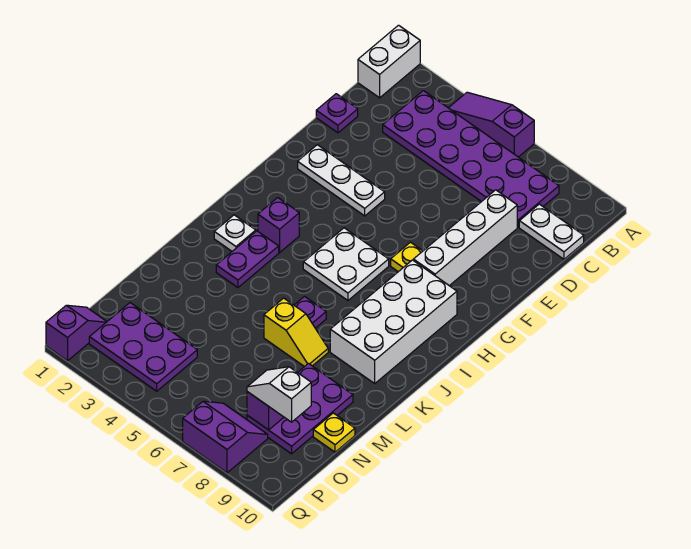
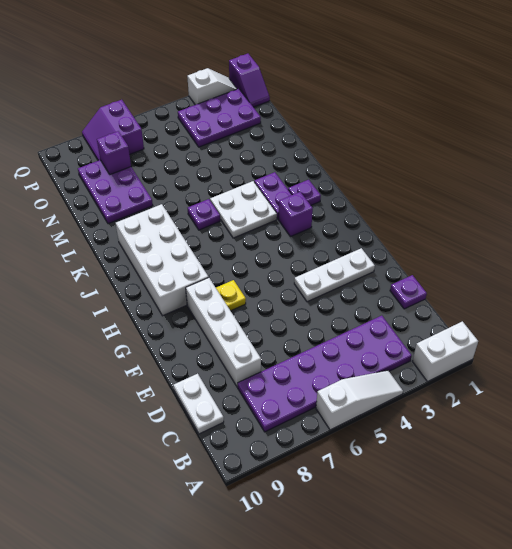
white 1x2 brick [358,25,420,98] -> white 1x2 brick turned to [412,321,478,381]
purple 1x3 slope [449,92,534,157] -> white 1x3 slope [316,370,403,430]
white 1x2 plate [519,204,584,259] -> white 1x2 plate turned to [173,374,224,434]
white 2x2 plate [303,228,389,300] -> white 2x2 plate moved to [210,181,277,238]
white 1x1 plate [214,215,256,251] -> purple 1x1 plate [288,180,321,205]
yellow 1x2 slope [264,298,328,367] -> none
yellow 1x1 plate [313,413,355,452] -> none
white 1x2 slope [247,367,311,422] -> white 1x2 slope moved to [187,68,237,105]
purple 2x2 slope [183,401,268,473] -> purple 2x2 slope turned to [82,100,144,161]

